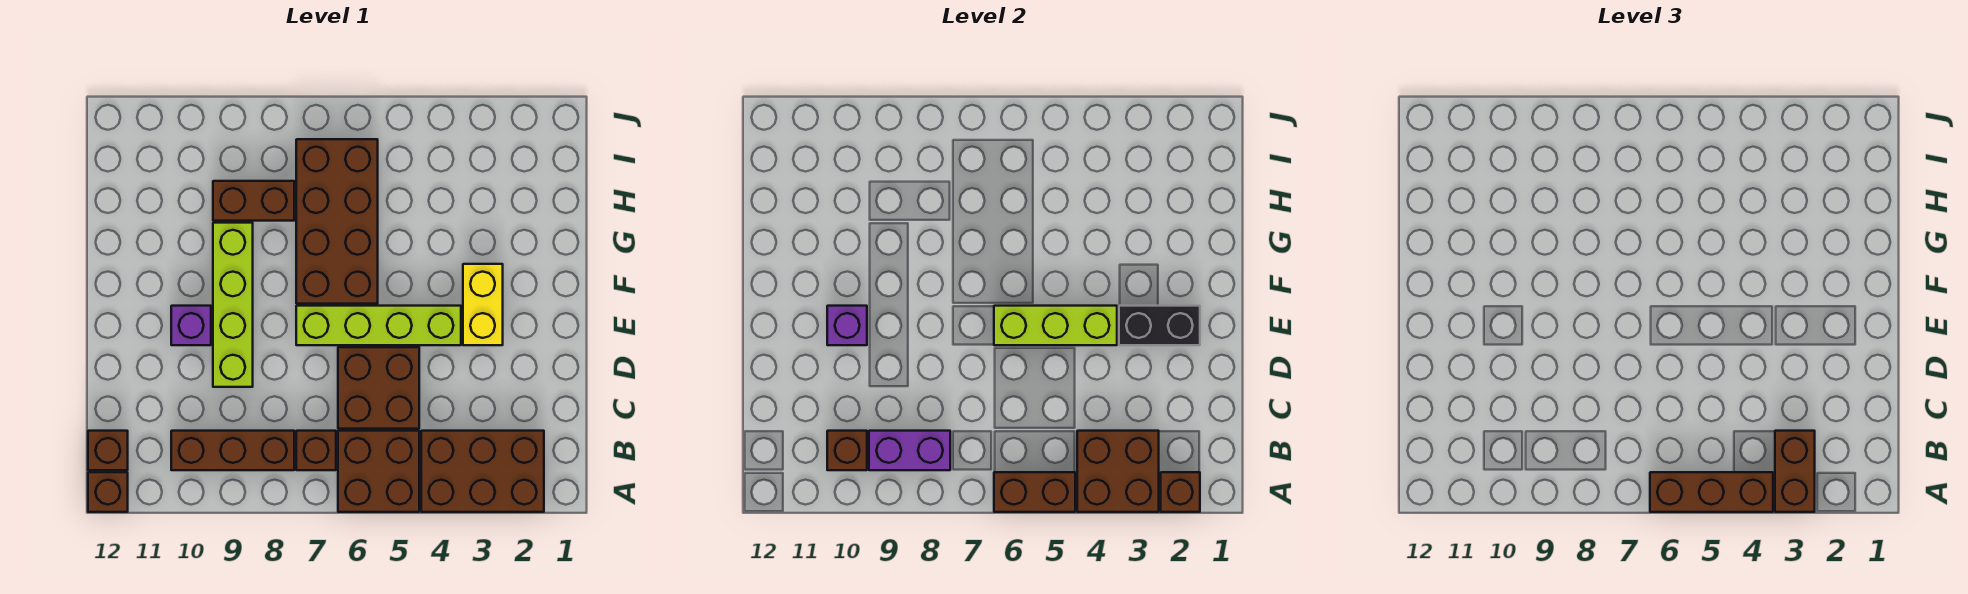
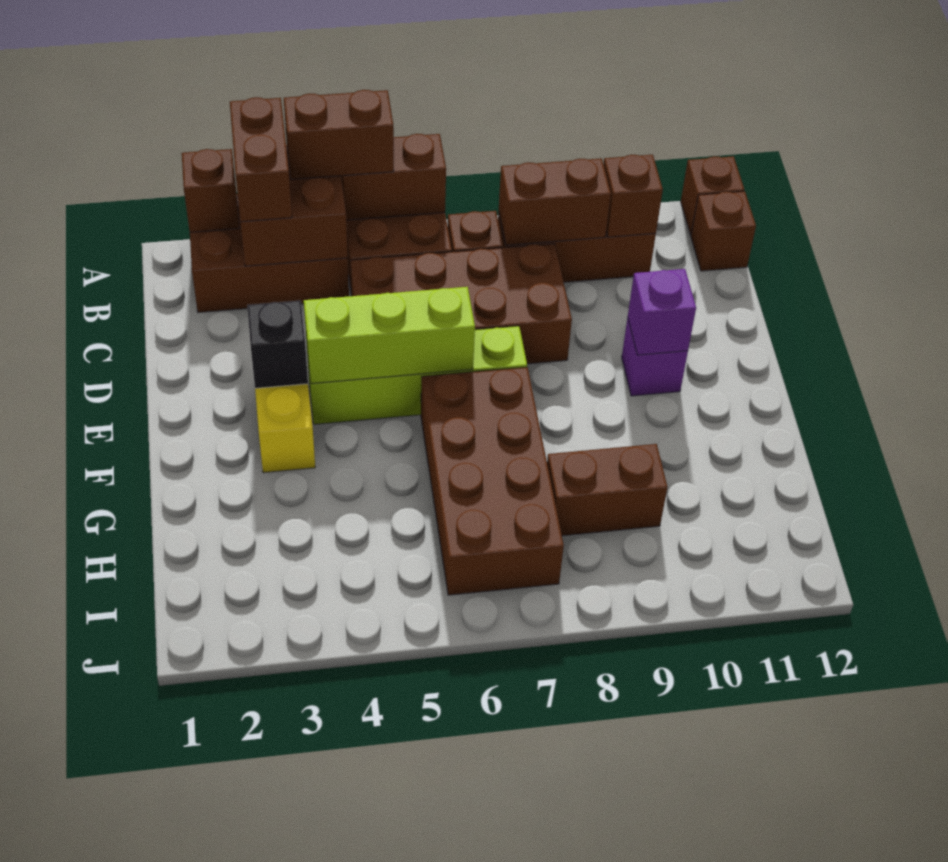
brown 1x3 brick [1650,472,1773,512] -> brown 1x2 brick [284,90,394,179]
purple 1x2 brick [869,431,950,470] -> brown 1x2 brick [499,158,611,245]
brown 2x2 brick [338,347,419,429] -> brown 2x4 brick [350,244,572,364]
lime 1x4 brick [213,223,253,387] -> none
black 1x2 brick [1119,306,1200,345] -> black 1x1 brick [247,300,308,388]

